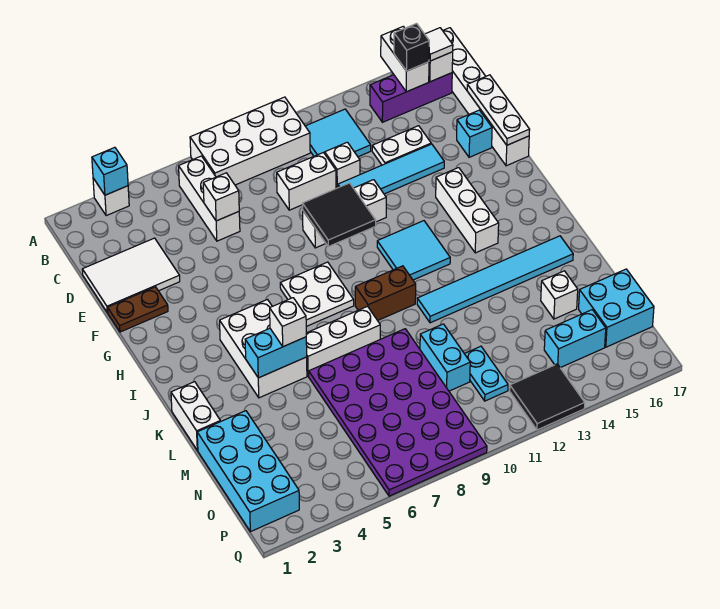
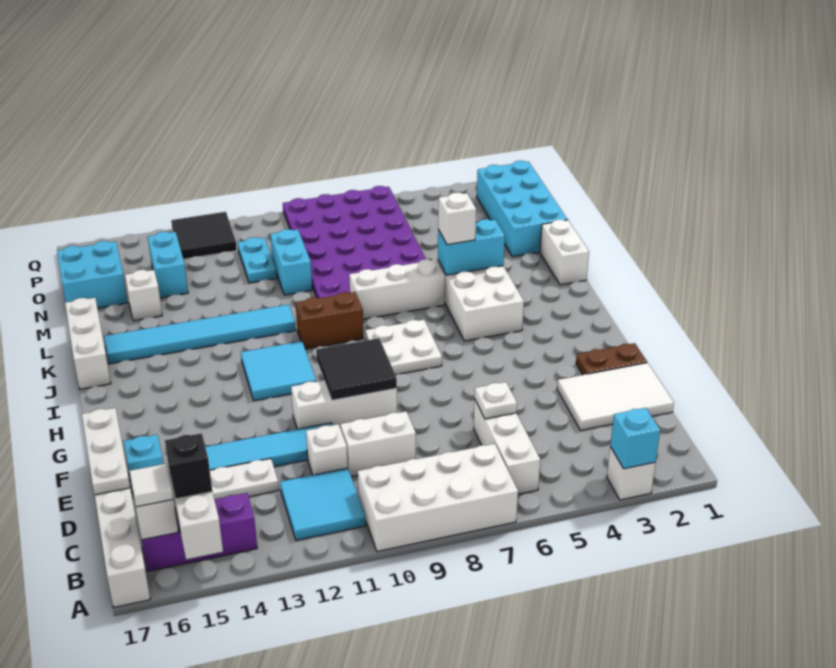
white 1x1 brick [203,173,239,221] -> white 1x1 plate [475,382,517,419]
white 1x3 brick [436,168,499,253] -> white 1x3 brick moved to [65,298,111,389]
cyan 1x2 brick [544,310,606,368] -> cyan 1x2 brick turned to [148,232,188,298]

